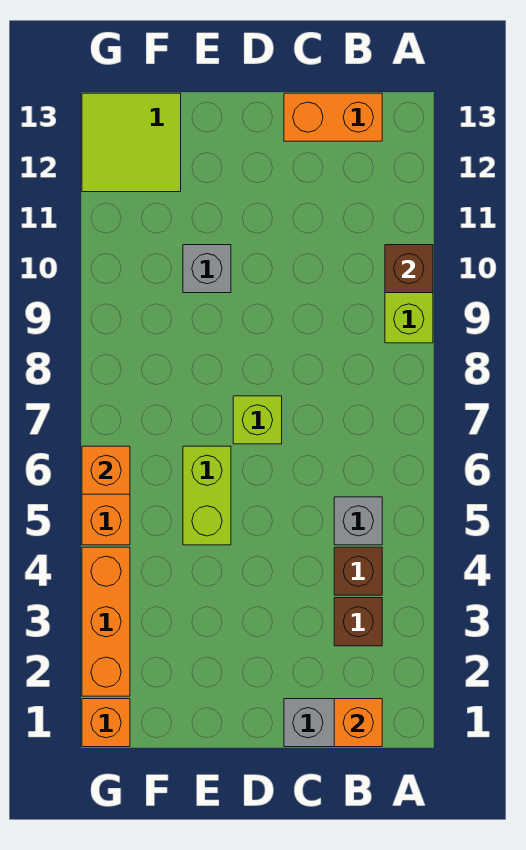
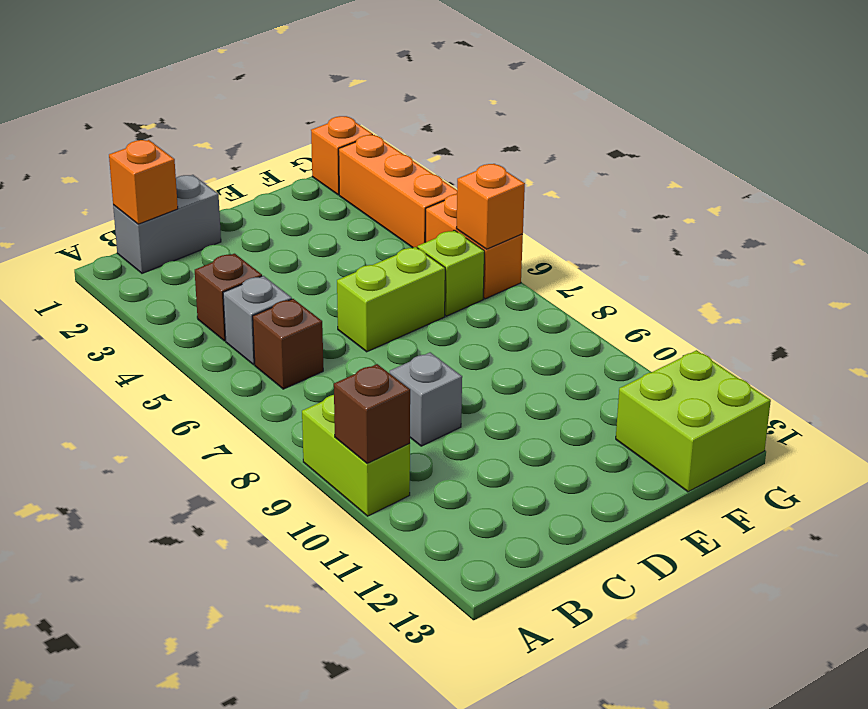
brown 1x1 brick [334,598,382,646] -> brown 1x1 brick moved to [253,299,323,389]
orange 1x2 brick [284,93,382,141] -> none
lime 1x1 brick [233,396,282,444] -> lime 1x1 brick moved to [417,230,485,316]
lime 1x2 brick [183,446,231,545] -> lime 1x2 brick turned to [337,247,445,352]
grey 1x1 brick [183,245,231,293] -> grey 1x1 brick moved to [390,352,462,446]
lime 2x2 tile [82,93,181,192] -> lime 2x2 brick [616,350,771,492]

